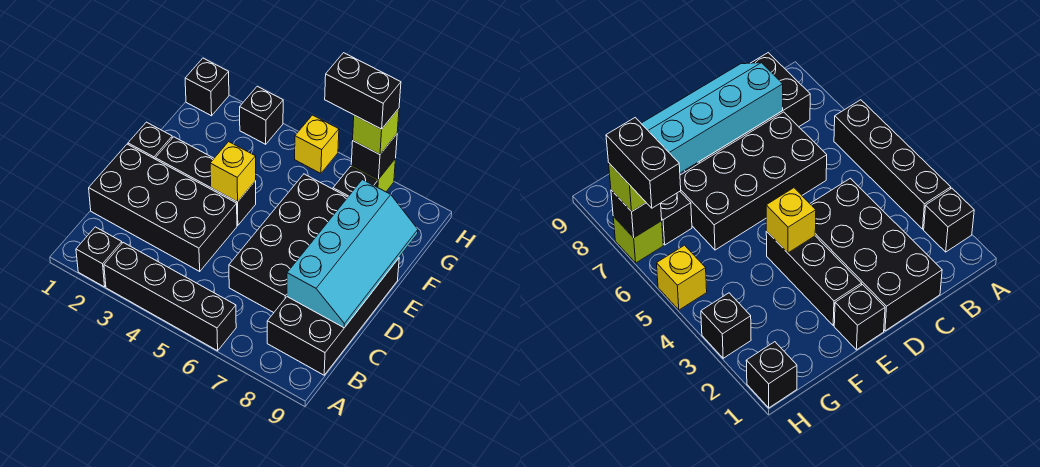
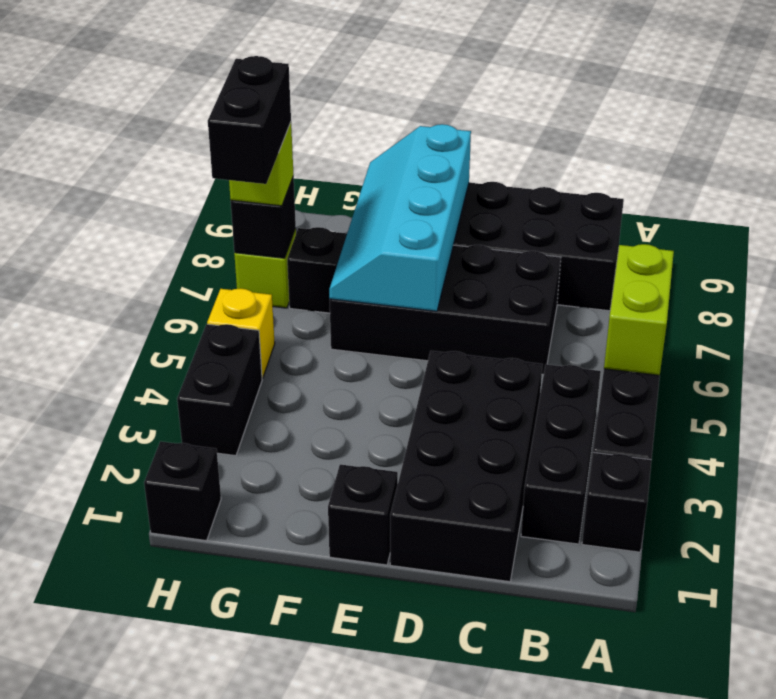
none -> lime 1x2 brick [604,244,674,375]
cyan 2x4 slope [287,180,418,328] -> cyan 2x4 slope turned to [329,124,471,311]
black 1x3 brick [155,137,256,226] -> black 1x3 brick moved to [521,364,601,544]
yellow 1x1 brick [210,142,256,202] -> none
black 1x1 brick [240,86,283,144] -> black 1x2 brick [177,324,262,456]

